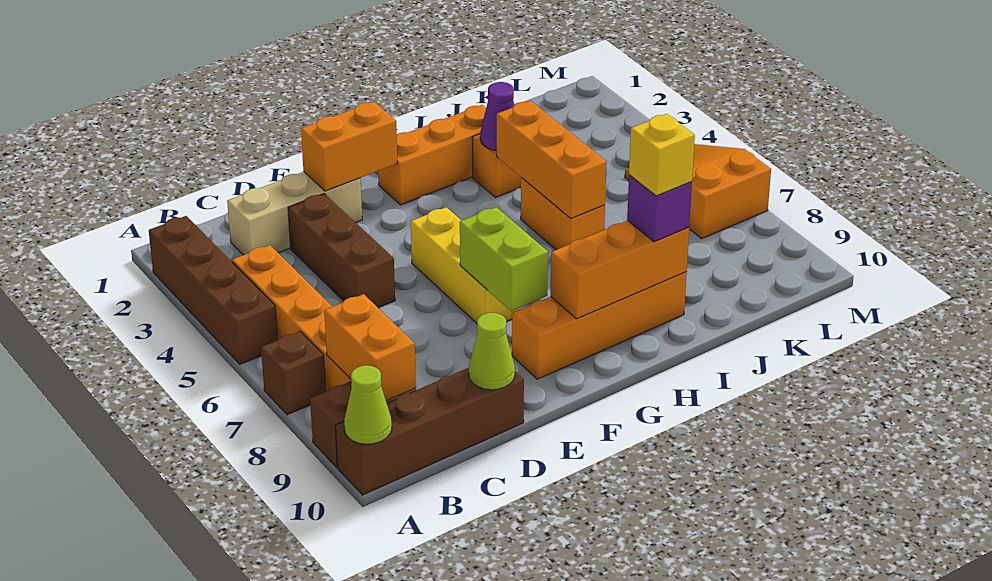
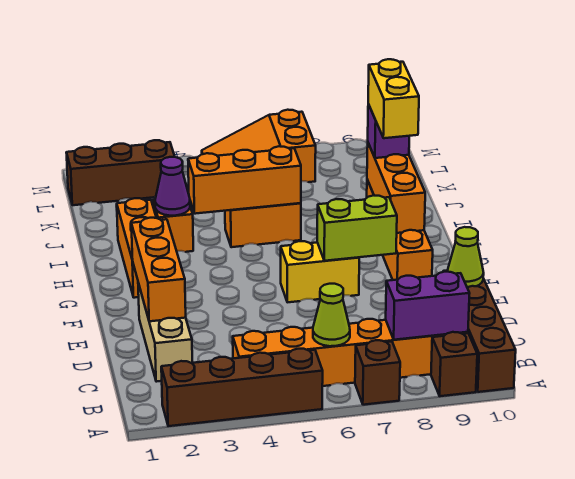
lime 1x1 cone [344,365,392,444] -> lime 1x1 cone moved to [313,284,350,346]
orange 1x2 brick [324,294,416,401] -> purple 1x2 brick [386,271,470,340]
brown 1x3 brick [288,194,395,308] -> brown 1x3 brick moved to [66,140,175,205]
orange 1x2 brick [301,102,397,191] -> orange 1x3 brick [131,218,186,321]
yellow 1x3 brick [411,207,521,323] -> yellow 1x2 brick [281,241,359,302]
yellow 1x1 brick [629,114,695,196] -> yellow 1x2 brick [368,59,419,138]

